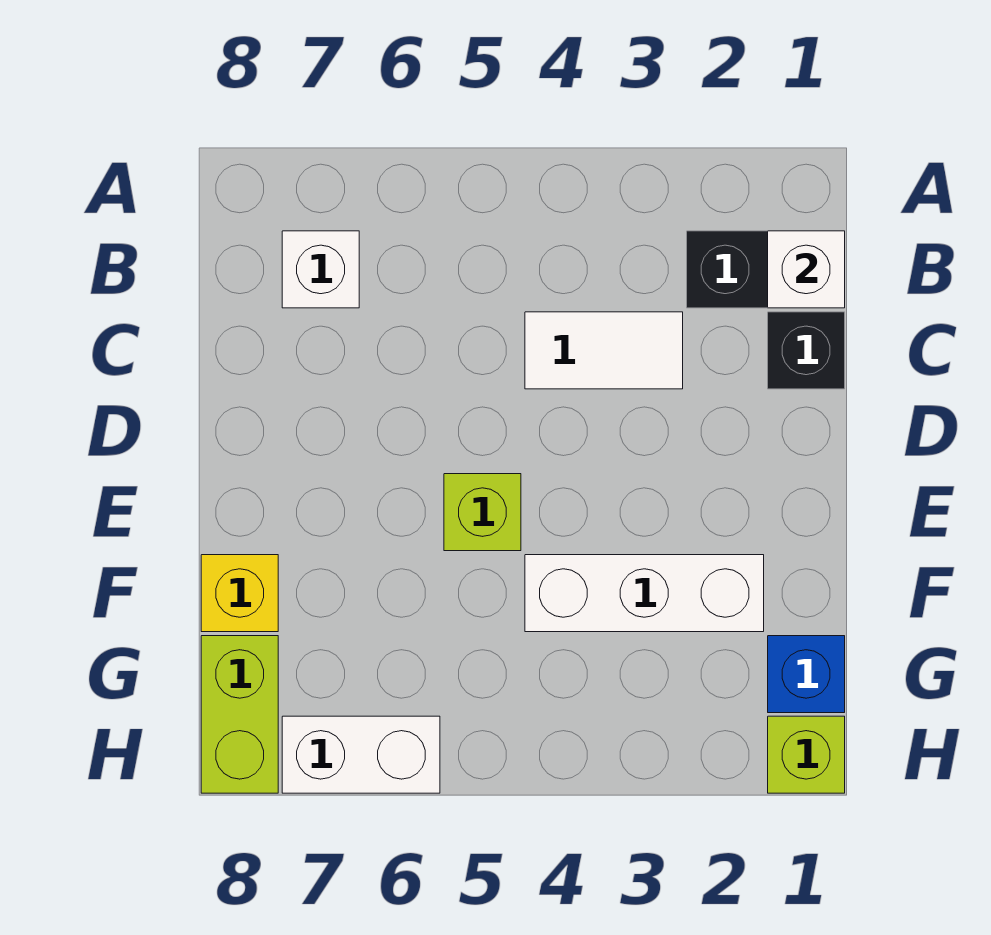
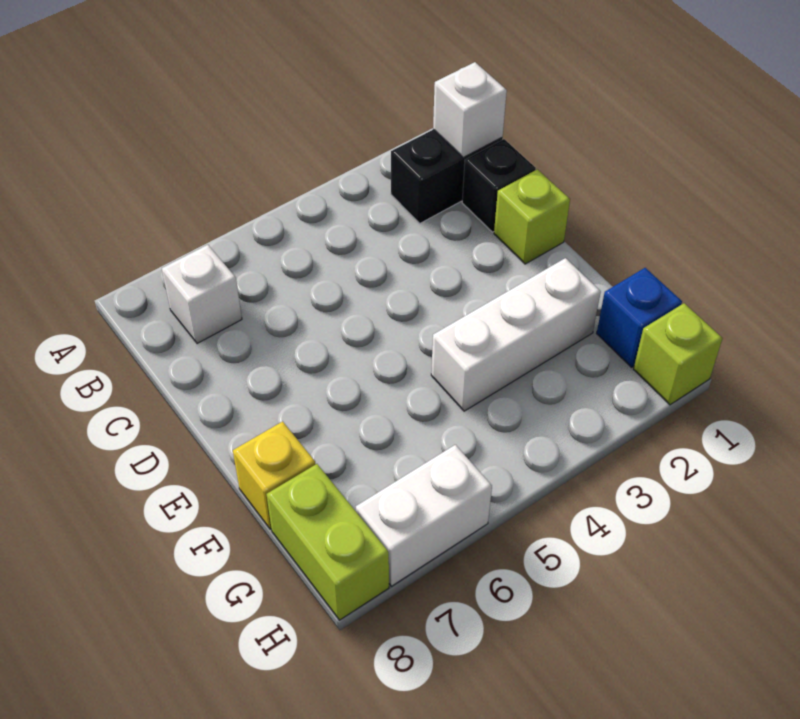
white 1x2 tile [525,312,683,389] -> none
lime 1x1 brick [444,474,521,551] -> lime 1x1 brick moved to [494,169,570,264]

